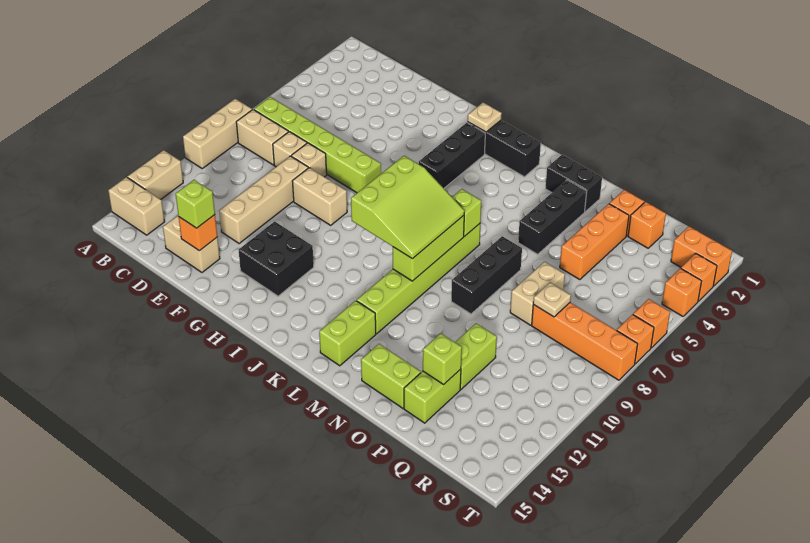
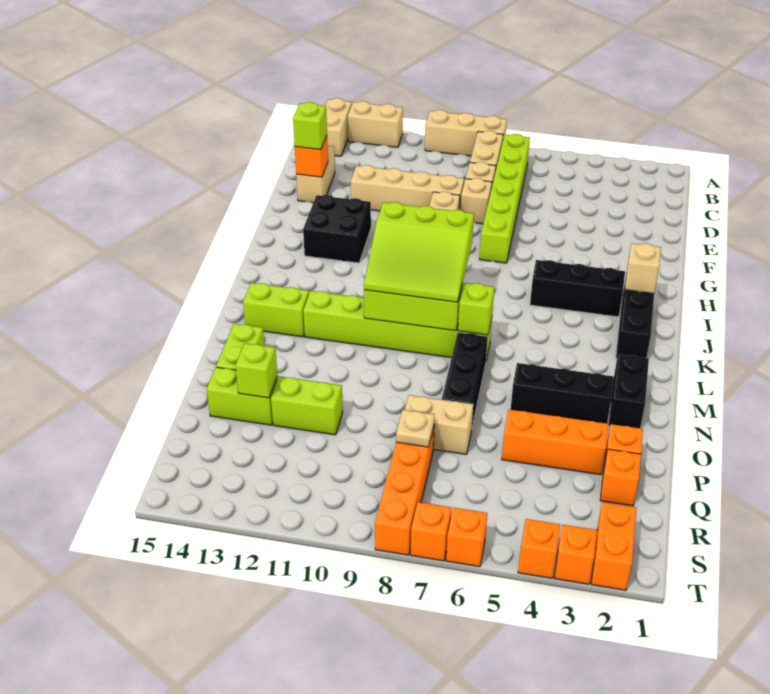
tan 1x1 plate [468,103,502,132] -> tan 1x1 brick [625,243,661,294]
black 1x3 brick [451,236,522,314] -> black 1x3 brick turned to [442,332,488,427]

